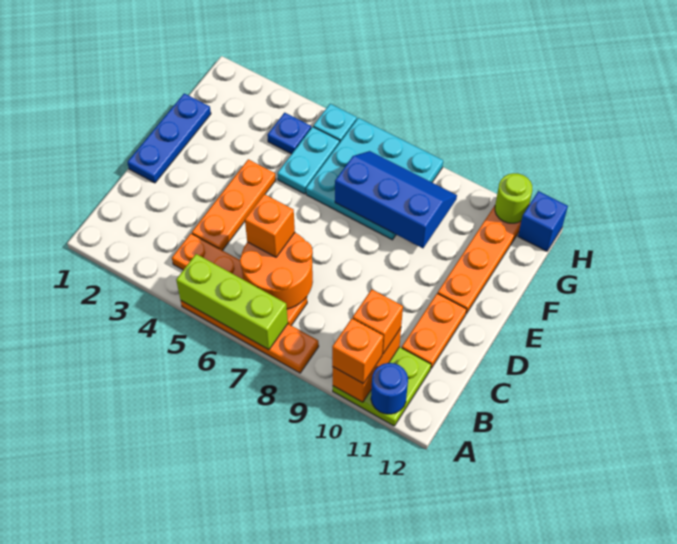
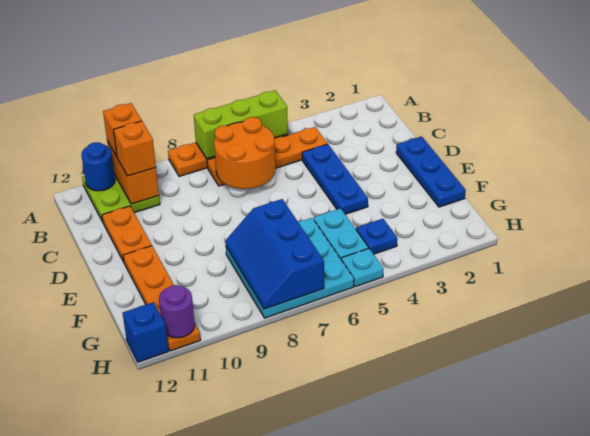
orange 1x3 plate [192,159,276,251] -> blue 1x3 plate [302,144,368,214]
orange 1x1 brick [245,194,295,257] -> none
blue 2x3 slope [335,151,457,248] -> blue 2x3 slope turned to [225,199,324,309]
lime 1x1 round brick [495,173,532,223] -> purple 1x1 round brick [159,285,195,338]

